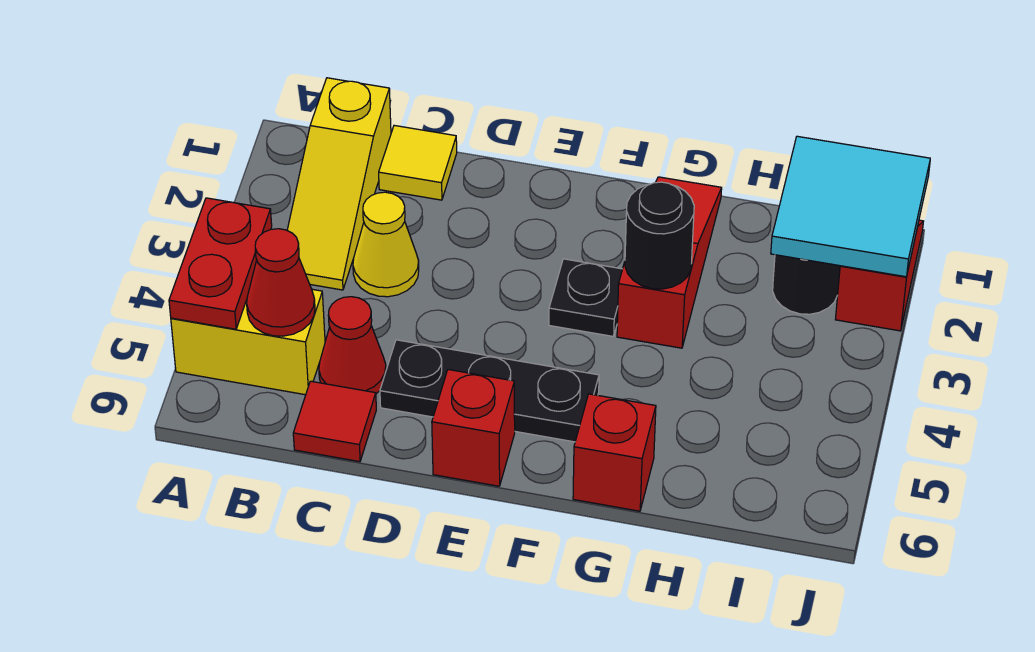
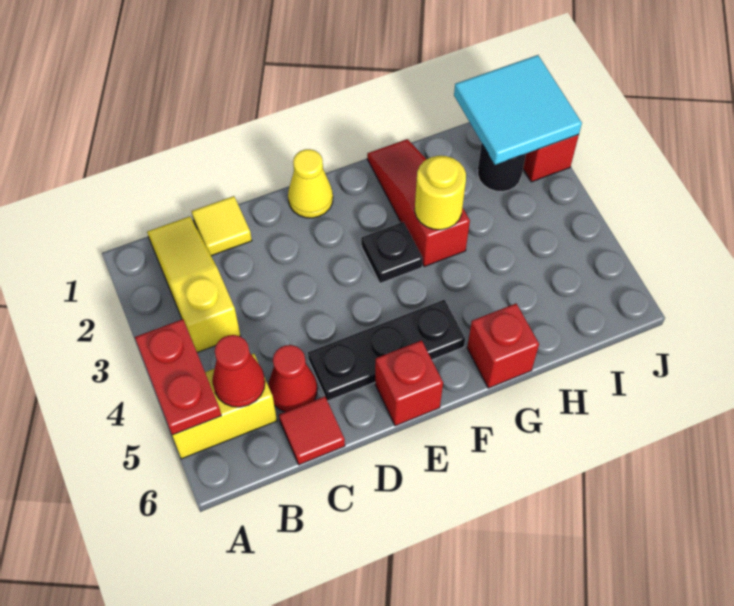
yellow 1x3 slope [287,78,391,290] -> yellow 1x3 slope turned to [147,216,240,353]
yellow 1x1 cone [353,192,419,297] -> yellow 1x1 cone moved to [288,149,333,218]
black 1x1 round brick [625,182,694,289] -> yellow 1x1 round brick [415,156,466,230]

